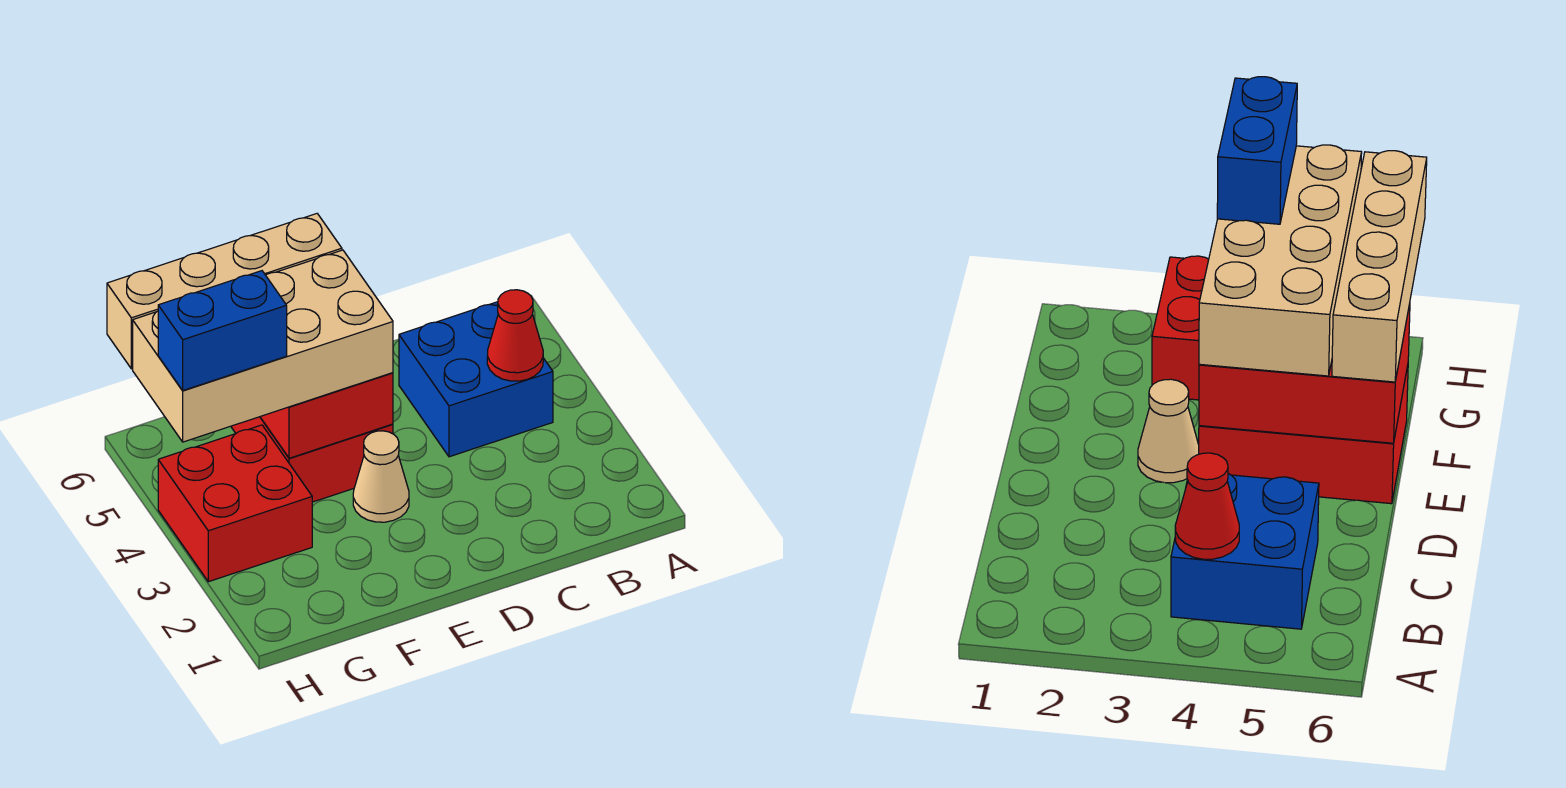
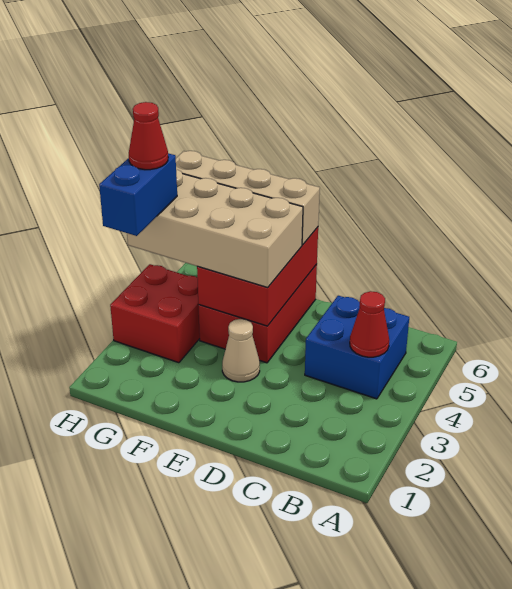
blue 1x2 brick [158,271,287,390] -> blue 1x2 brick turned to [99,153,177,236]
none -> red 1x1 cone [129,102,168,170]

